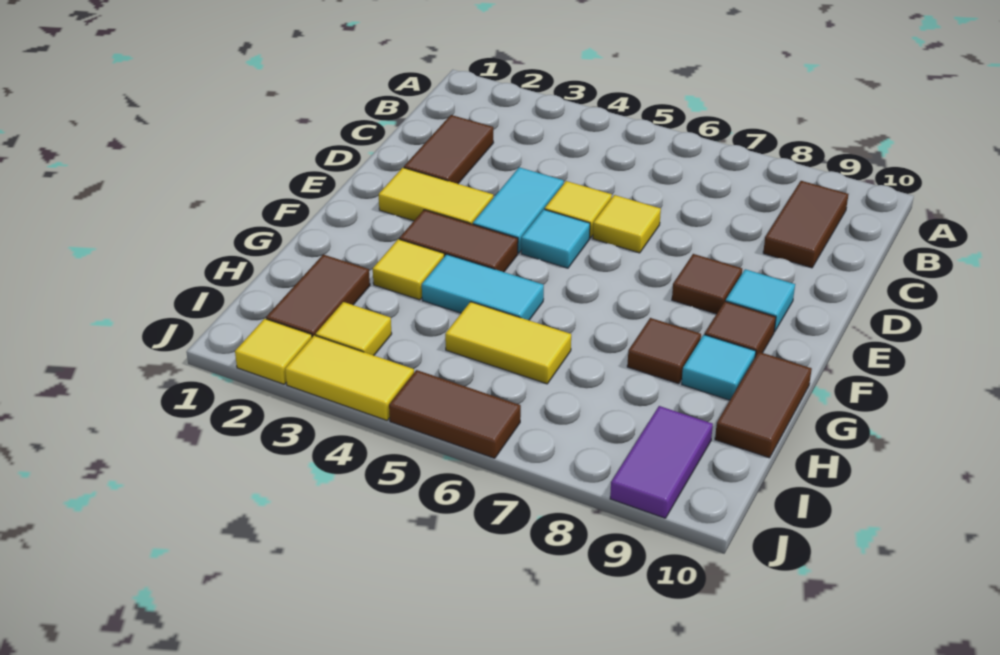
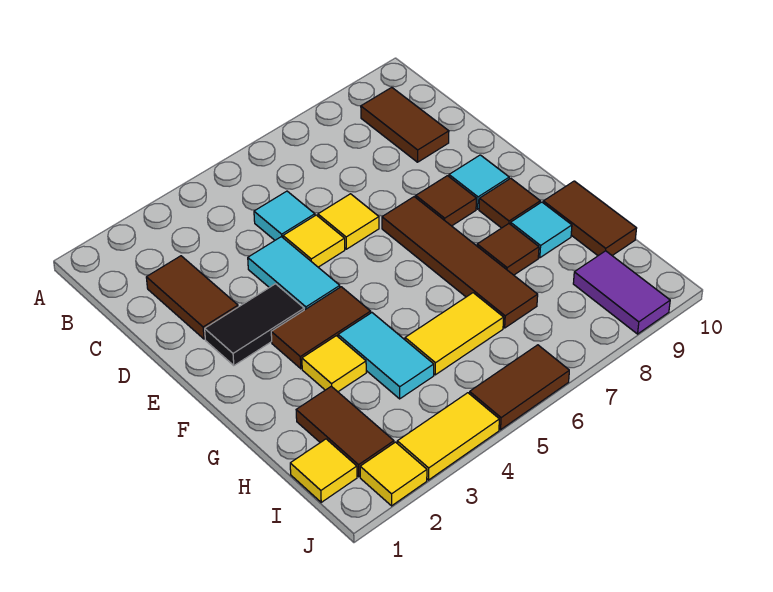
yellow 1x2 tile [379,168,493,224] -> black 1x2 tile [205,284,304,366]
cyan 1x1 tile [521,209,590,268] -> cyan 1x1 tile moved to [254,191,315,240]
none -> brown 1x4 tile [382,197,538,328]
cyan 1x2 tile [422,254,544,320] -> cyan 1x2 tile turned to [338,313,434,399]
yellow 1x1 tile [316,302,392,355] -> yellow 1x1 tile moved to [290,439,357,502]

